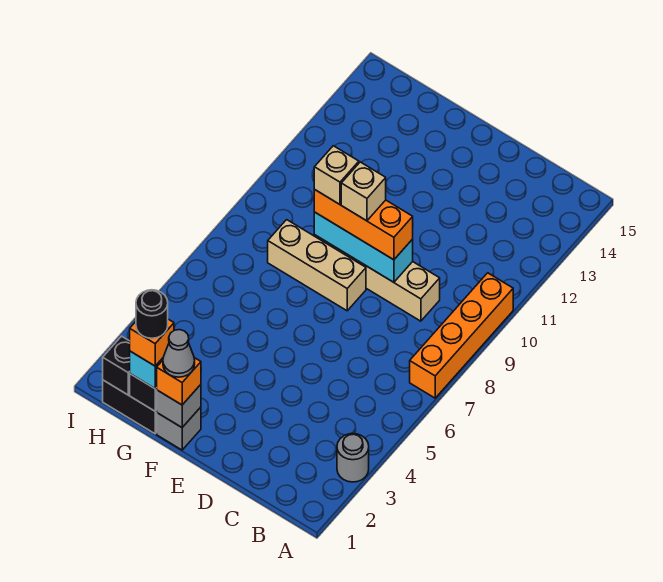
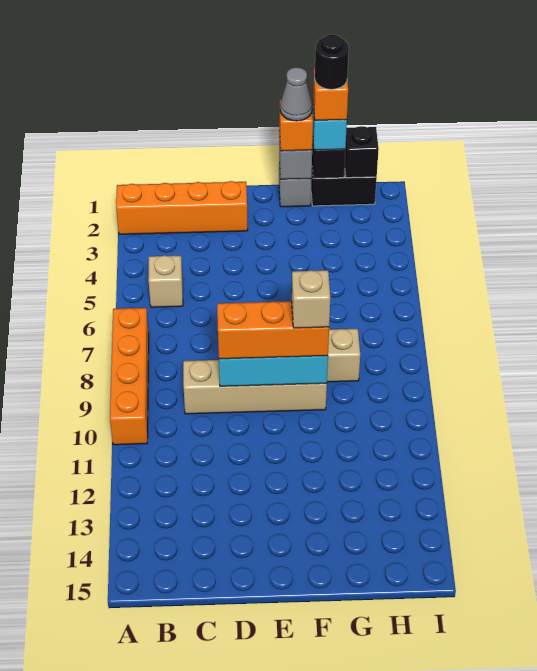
none -> orange 1x4 brick [116,181,248,234]
grey 1x1 round brick [337,434,369,482] -> none
tan 1x1 brick [341,162,386,221] -> tan 1x1 brick moved to [148,255,183,307]

